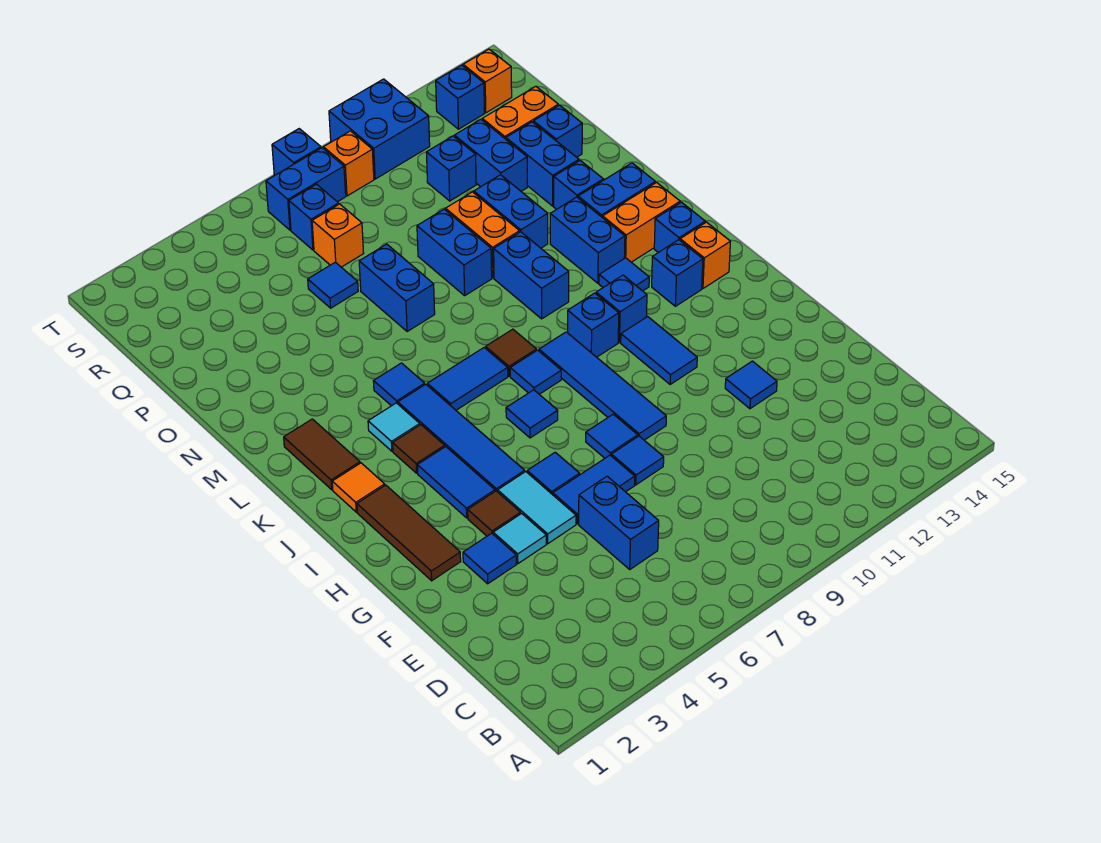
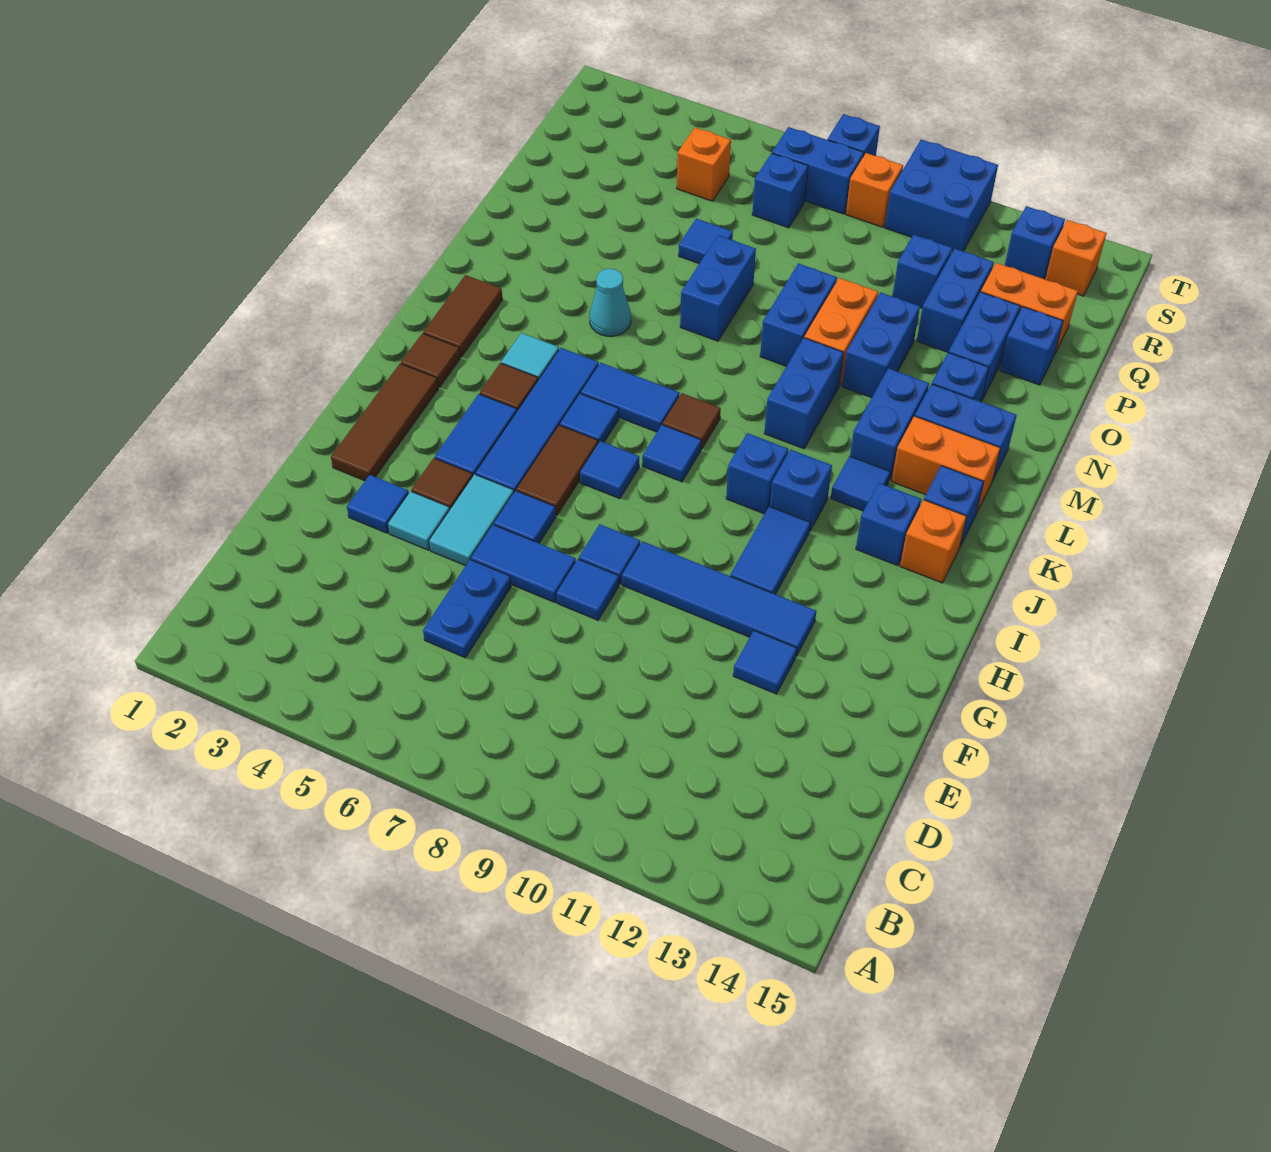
blue 1x2 brick [579,476,659,569] -> blue 1x2 plate [423,560,511,658]
blue 1x4 tile [539,332,666,440] -> blue 1x4 tile turned to [622,541,816,656]
none -> brown 1x2 tile [517,425,598,516]
orange 1x1 tile [332,463,385,512] -> brown 1x1 tile [401,333,460,387]
blue 1x1 tile [374,363,425,406] -> blue 1x1 tile moved to [560,394,619,443]
none -> cyan 1x1 cone [590,269,631,336]
orange 1x1 brick [312,204,364,267] -> orange 1x1 brick moved to [677,128,731,201]

